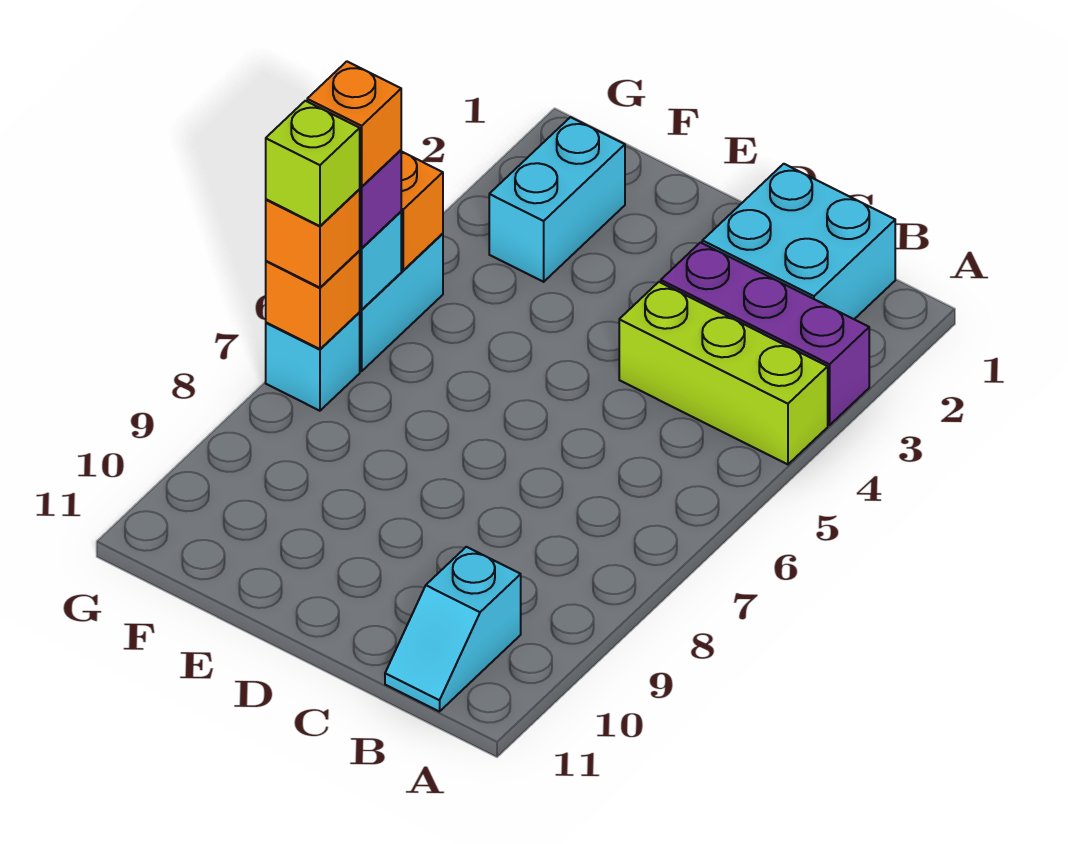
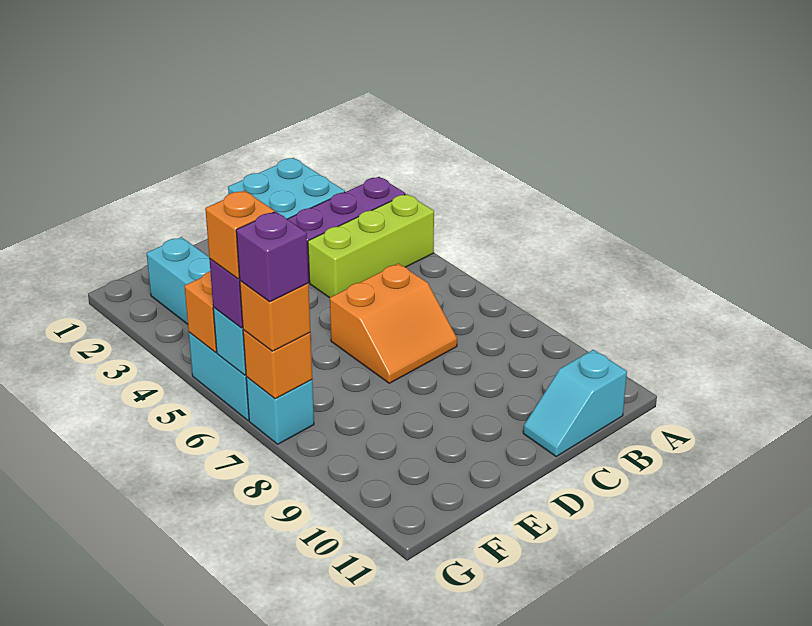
cyan 1x2 slope [385,547,521,712] -> cyan 1x2 slope turned to [523,350,627,456]
none -> orange 2x2 slope [330,263,457,383]
lime 1x1 brick [266,101,360,226] -> purple 1x1 brick [236,212,308,302]

